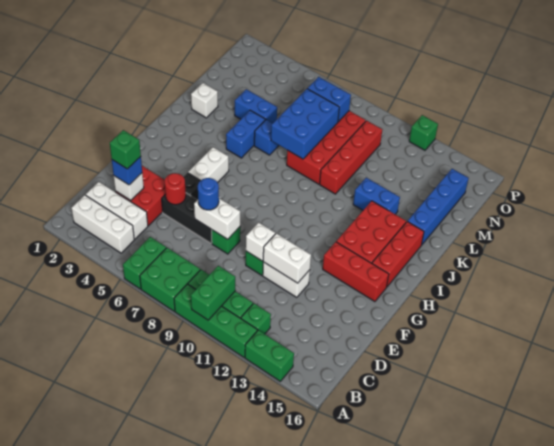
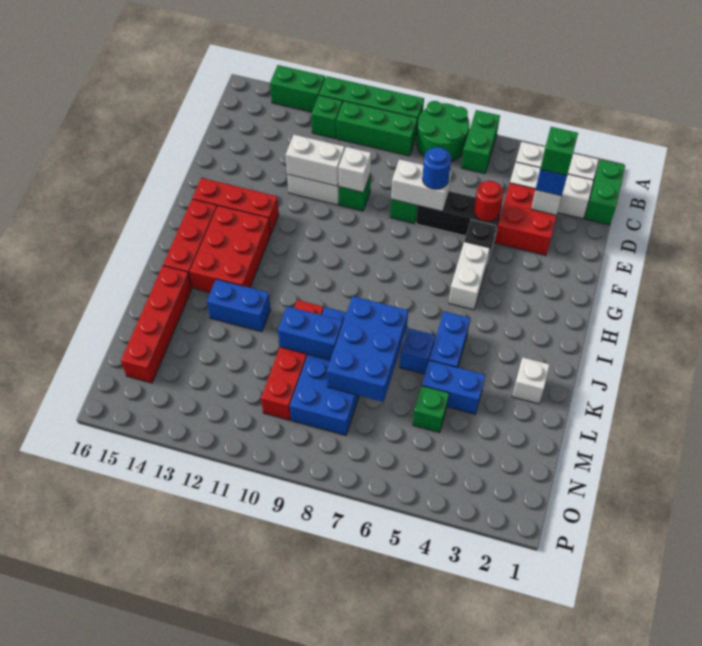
green 2x2 brick [140,248,200,311] -> green 2x2 round brick [417,101,469,162]
green 1x2 brick [191,266,235,320] -> green 1x2 brick moved to [585,160,625,225]
red 2x4 brick [287,111,366,184] -> blue 2x4 brick [290,307,359,435]
blue 1x4 brick [408,169,469,244] -> red 1x4 brick [121,266,192,383]
blue 1x2 brick [308,77,351,122] -> blue 1x2 brick moved to [278,306,343,360]
green 1x1 brick [409,115,438,150] -> green 1x1 brick moved to [413,386,449,432]

